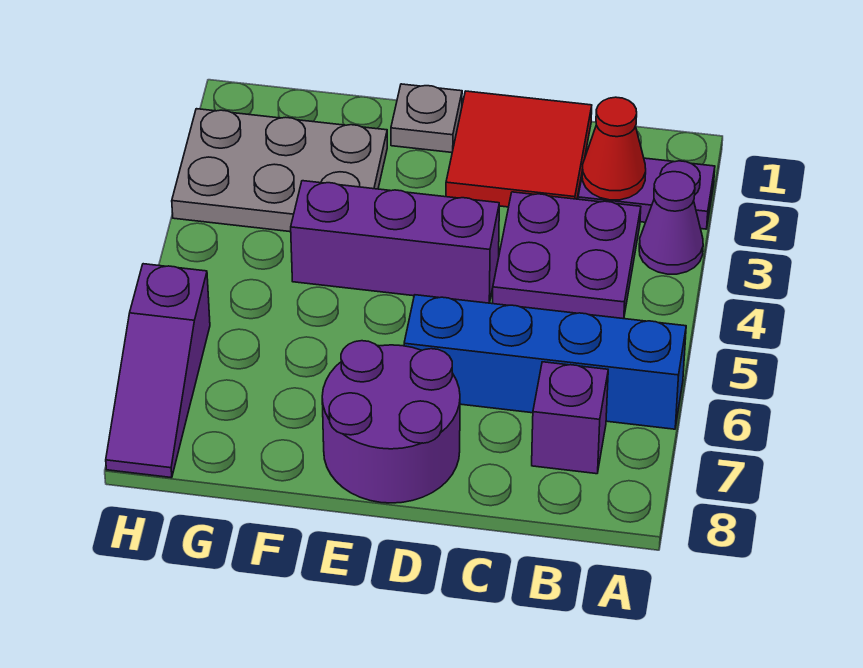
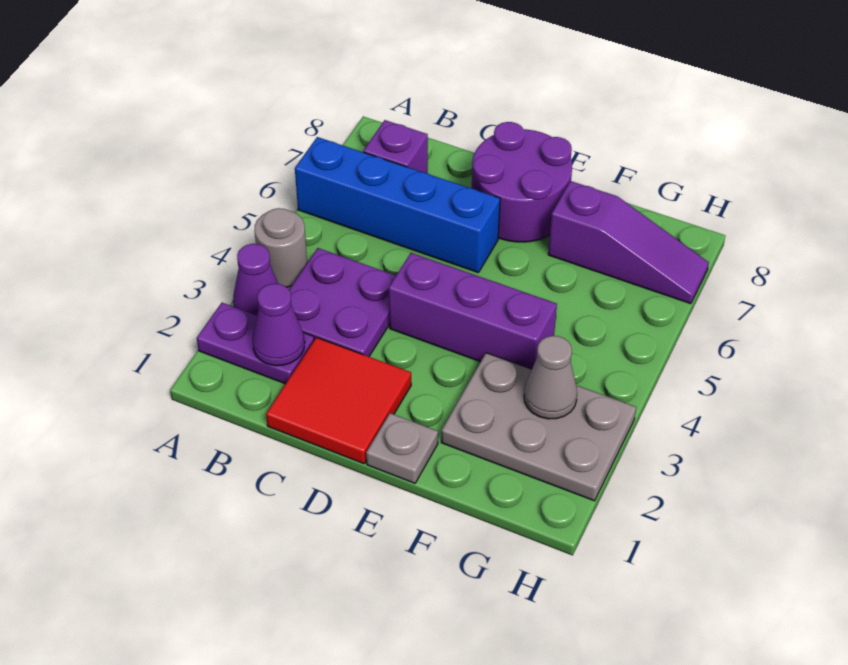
none -> grey 1x1 round brick [254,208,307,287]
red 1x1 cone [582,97,646,200] -> purple 1x1 cone [253,284,305,366]
none -> grey 1x1 cone [524,336,577,419]
purple 1x3 slope [106,264,210,478] -> purple 1x3 slope turned to [548,181,709,304]

